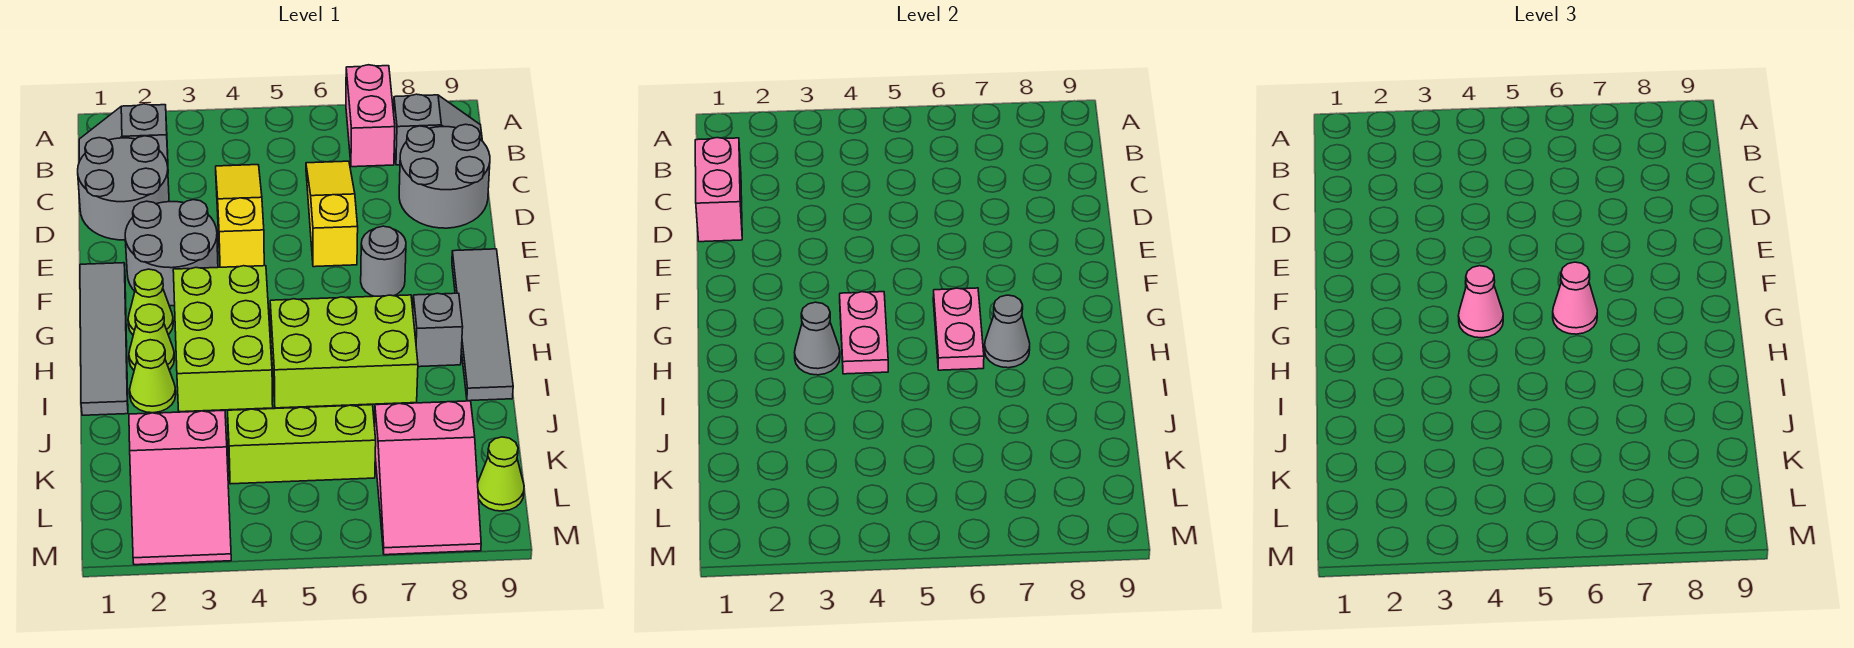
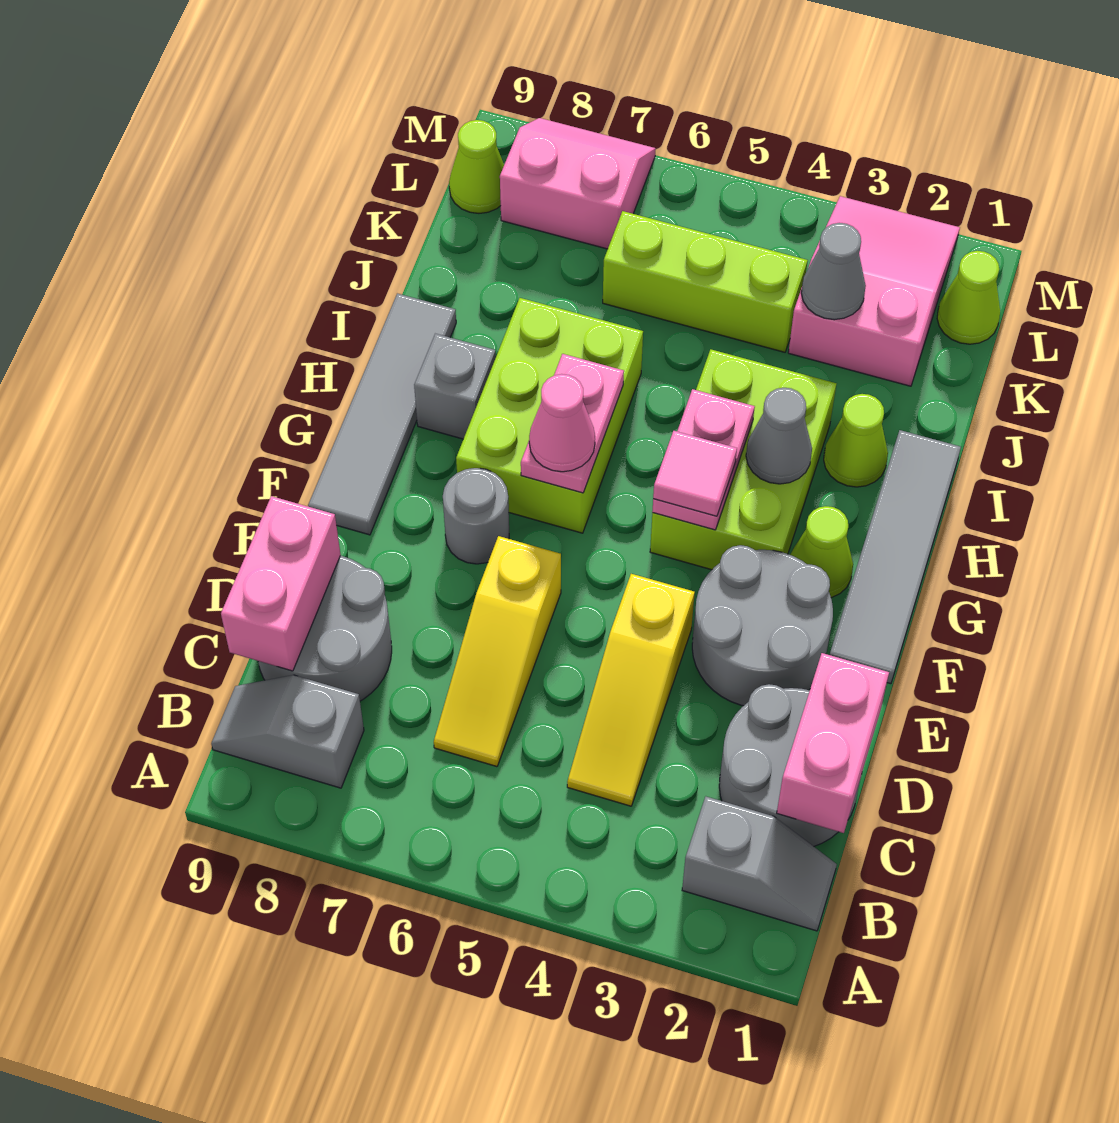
pink 1x2 brick [346,65,395,167] -> pink 1x2 brick moved to [221,496,341,671]
pink 1x1 cone [1459,266,1503,338] -> pink 1x1 tile [653,431,737,516]
lime 1x1 cone [129,304,174,370] -> lime 1x1 cone moved to [937,251,1000,344]
lime 2x3 brick [270,295,418,408] -> lime 2x3 brick turned to [456,298,643,533]
grey 1x1 cone [985,295,1030,368] -> grey 1x1 cone moved to [801,223,866,320]
pink 2x3 slope [375,401,481,555] -> pink 2x2 slope [500,118,656,249]

